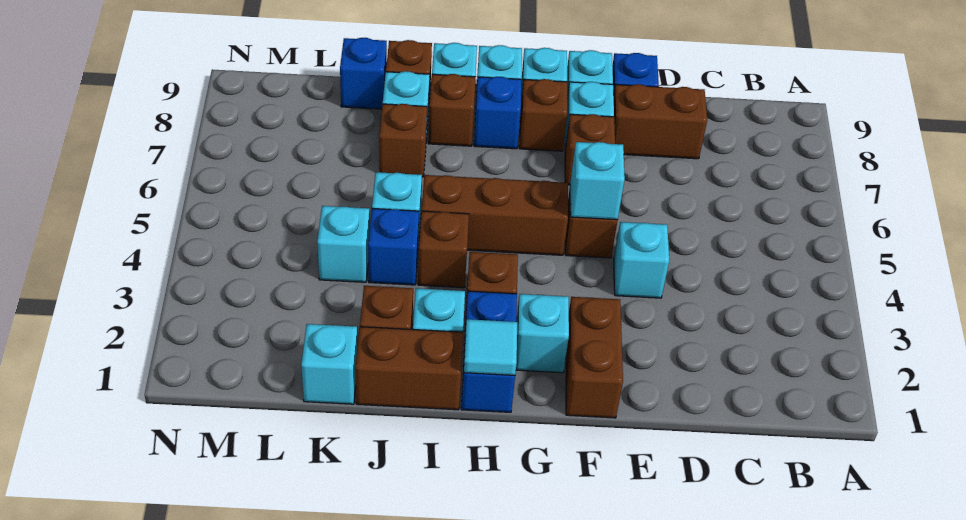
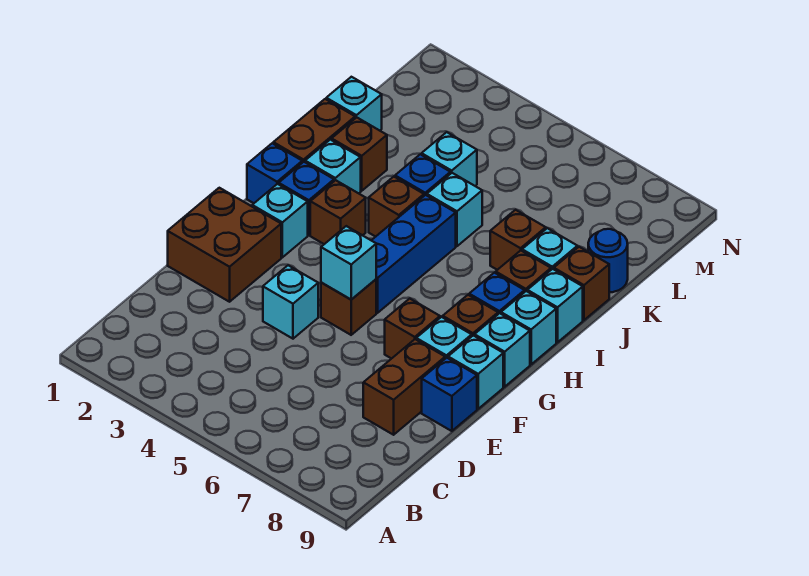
brown 1x2 brick [566,297,623,418] -> brown 2x2 brick [168,188,281,302]
brown 1x3 brick [422,175,568,255] -> blue 1x3 brick [371,195,456,313]
cyan 1x1 tile [464,319,517,375] -> none
blue 1x1 brick [340,38,387,109] -> blue 1x1 round brick [588,229,628,292]

